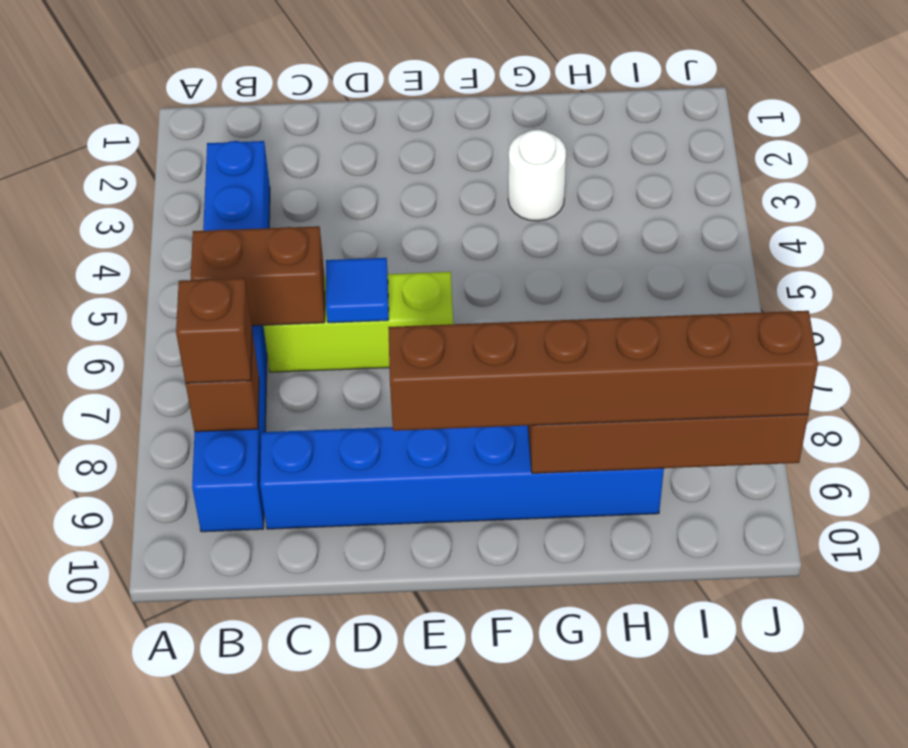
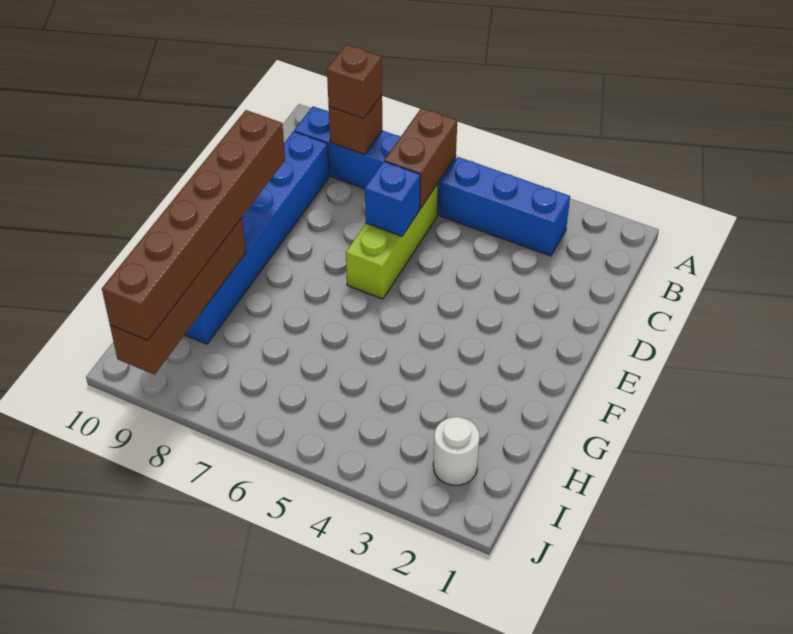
blue 1x1 tile [326,258,389,323] -> blue 1x1 brick [365,161,421,236]
white 1x1 round brick [508,130,566,221] -> white 1x1 round brick moved to [433,417,479,485]

